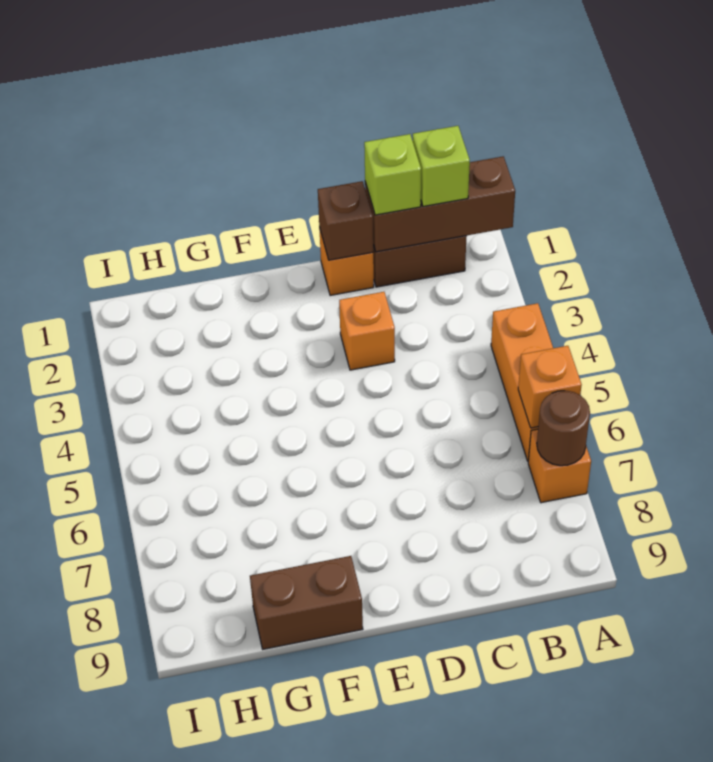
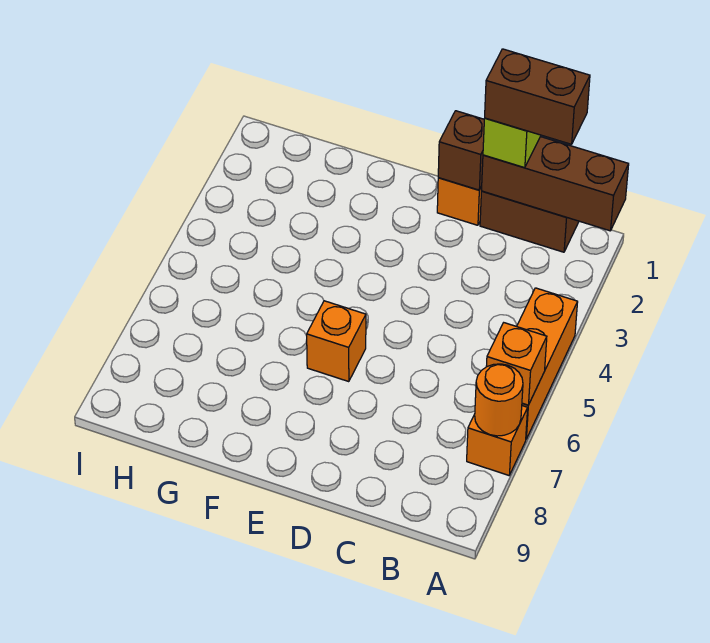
brown 1x1 round brick [537,391,590,466] -> orange 1x1 round brick [475,364,523,436]
lime 1x1 brick [413,126,470,206] -> none
orange 1x1 brick [339,292,395,370] -> orange 1x1 brick moved to [307,301,366,382]
brown 1x2 brick [250,556,363,649] -> brown 1x2 brick moved to [485,49,590,144]

